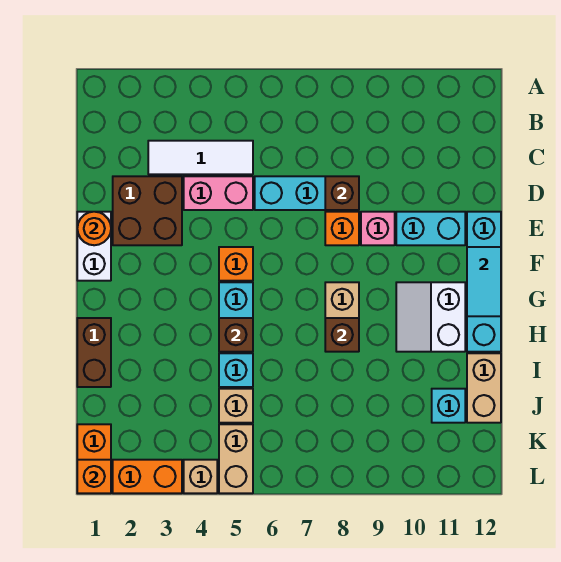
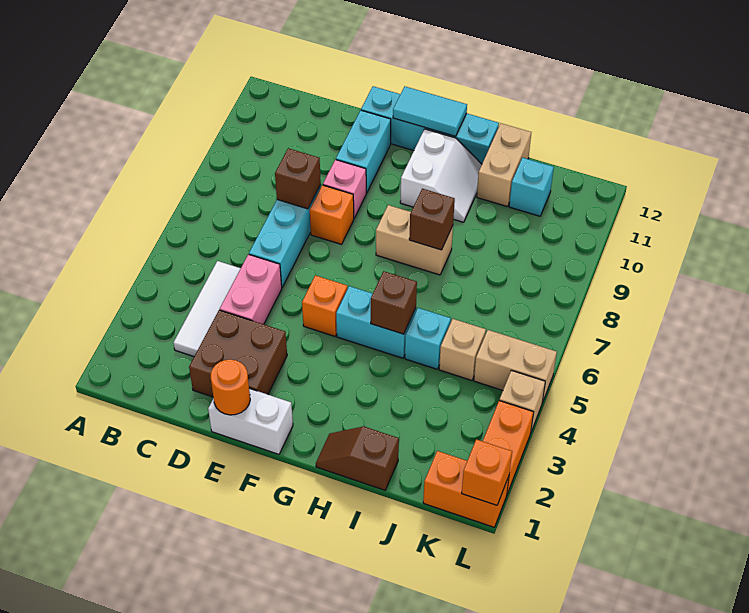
white 2x2 slope [396,282,465,352] -> white 2x2 slope turned to [400,129,482,222]
brown 1x2 brick [77,318,111,387] -> brown 1x2 slope [316,426,399,490]
tan 1x2 brick [467,353,501,423] -> tan 1x2 brick turned to [477,123,531,207]

